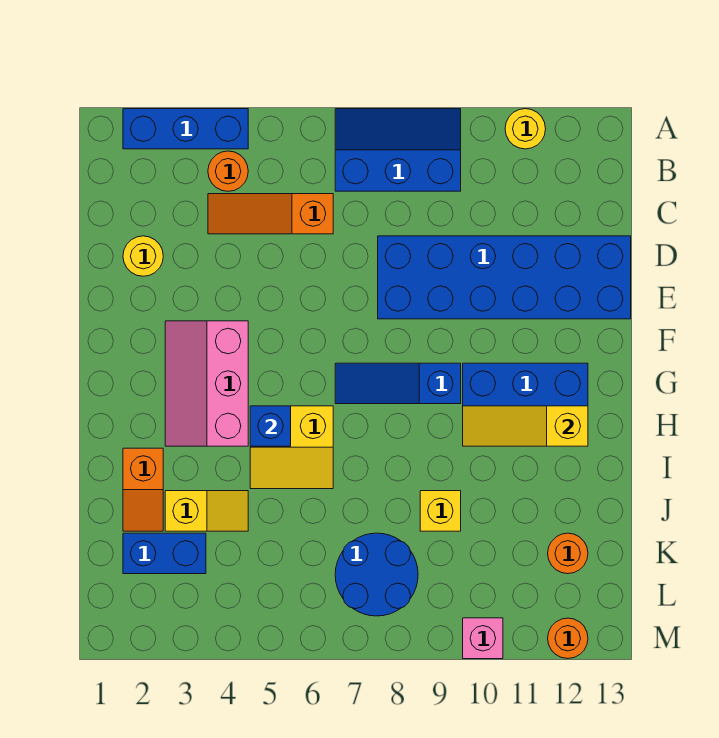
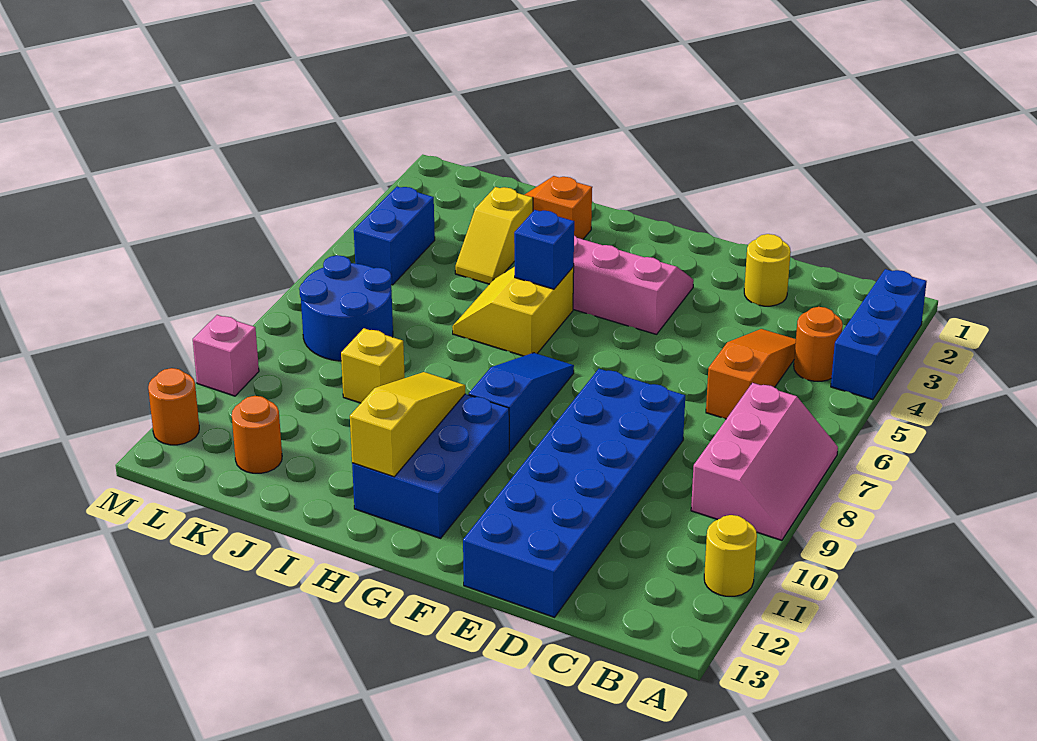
blue 2x3 slope [335,109,461,191] -> pink 2x3 slope [691,383,838,540]
blue 1x2 brick [123,533,206,574] -> blue 1x2 brick moved to [354,187,435,285]

